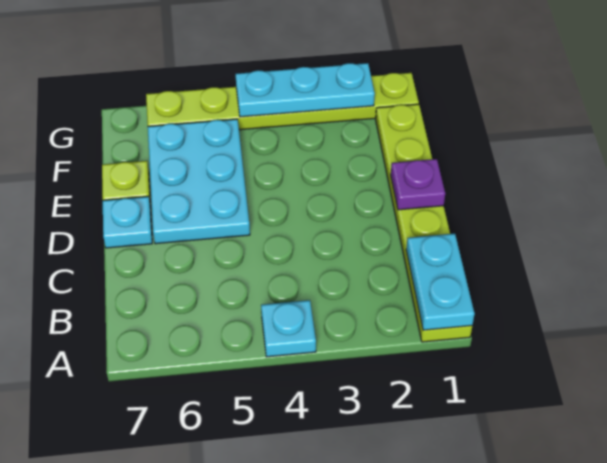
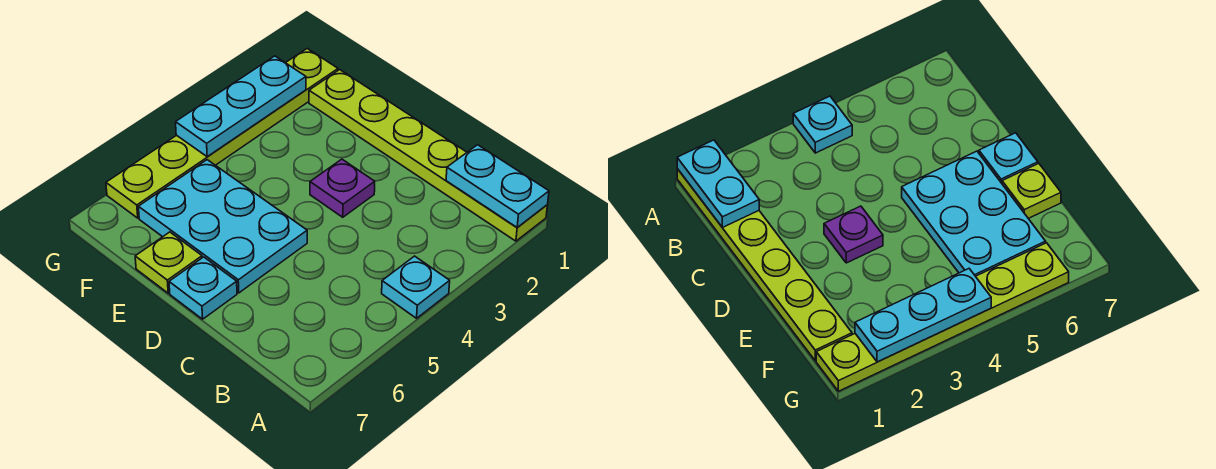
purple 1x1 plate [391,159,445,210] -> purple 1x1 plate moved to [310,159,375,217]

